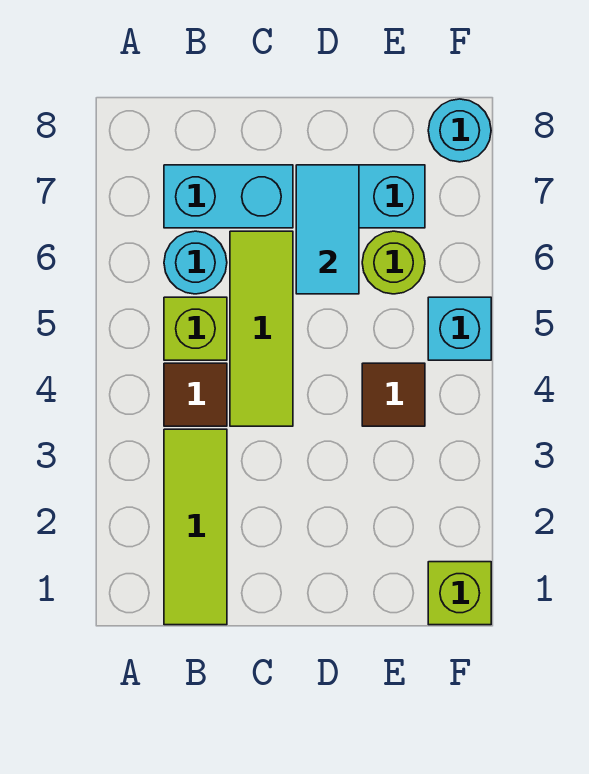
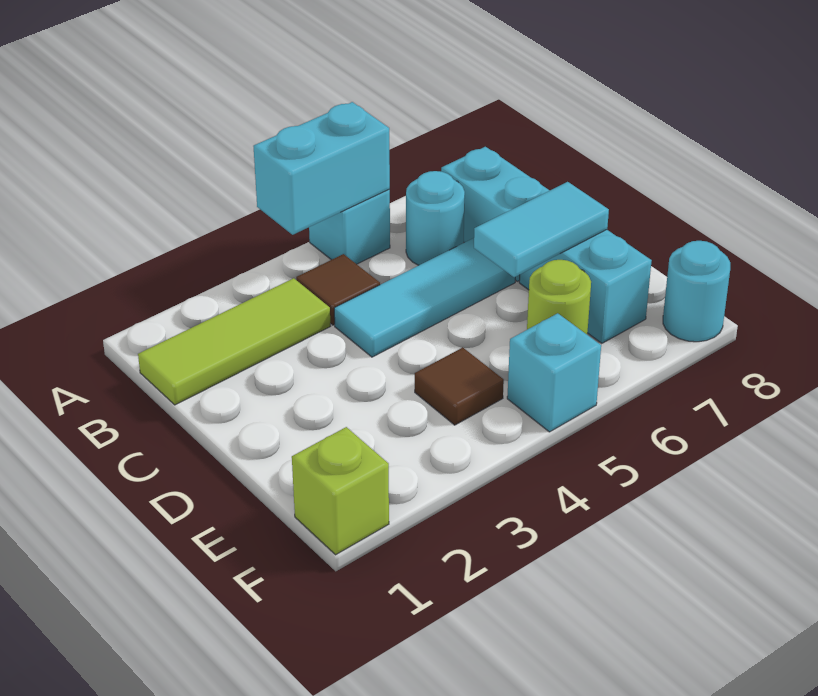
none -> cyan 1x2 brick [253,102,390,235]
none -> cyan 1x1 brick [309,190,390,264]
lime 1x1 brick [164,297,227,360] -> none
lime 1x3 tile [230,231,293,426] -> cyan 1x3 tile [334,238,515,357]

